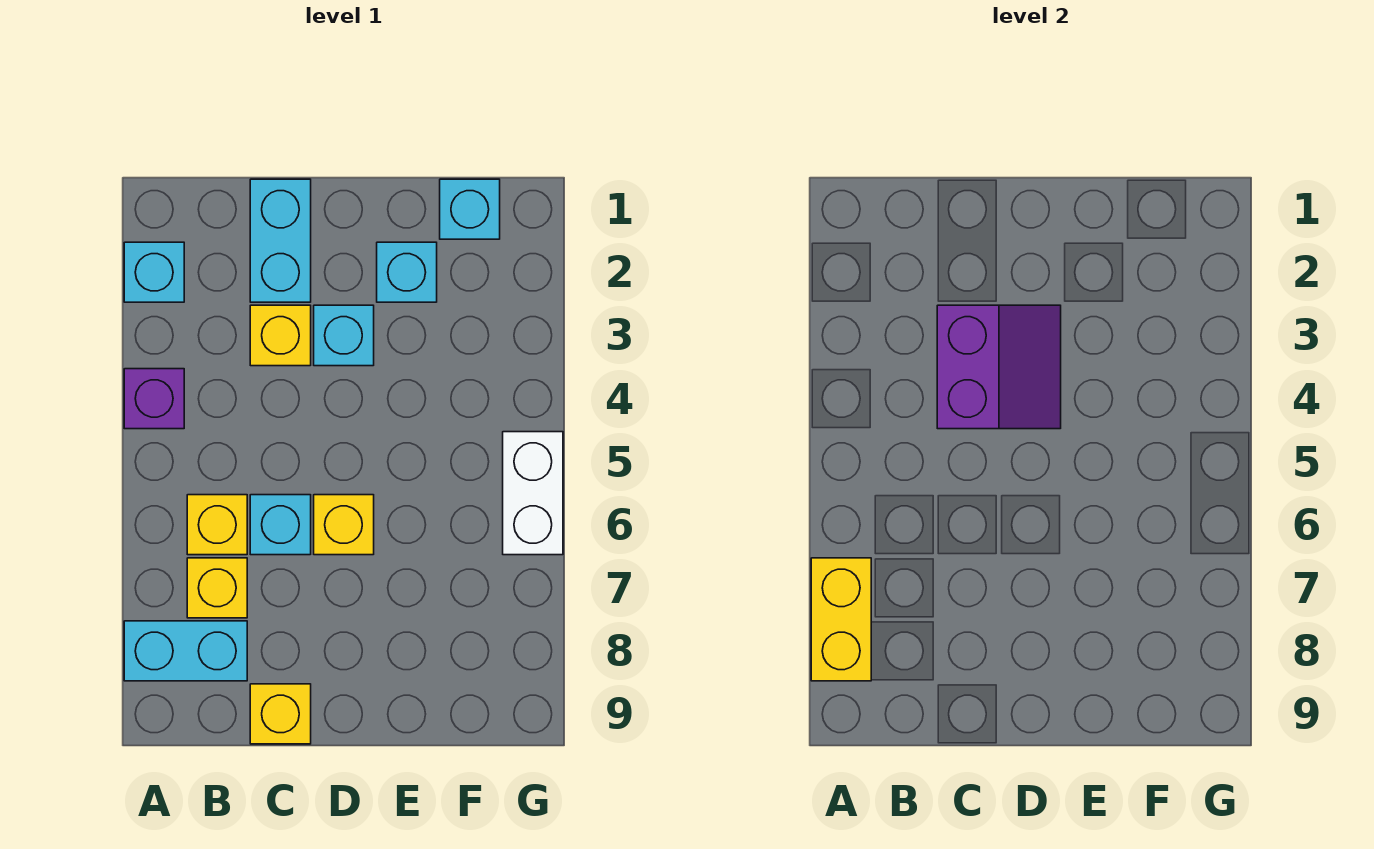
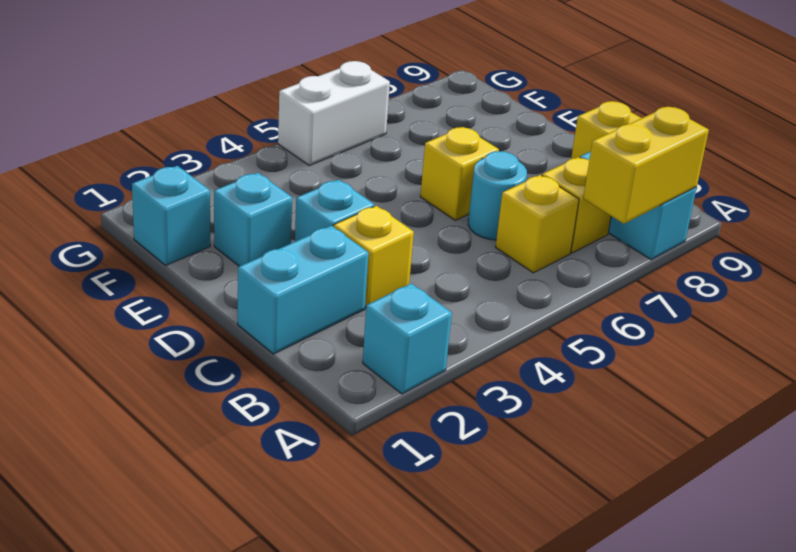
purple 1x1 brick [124,369,184,429] -> none
purple 2x2 slope [937,305,1061,429] -> none
cyan 1x1 brick [250,495,311,555] -> cyan 1x1 round brick [468,151,527,240]

